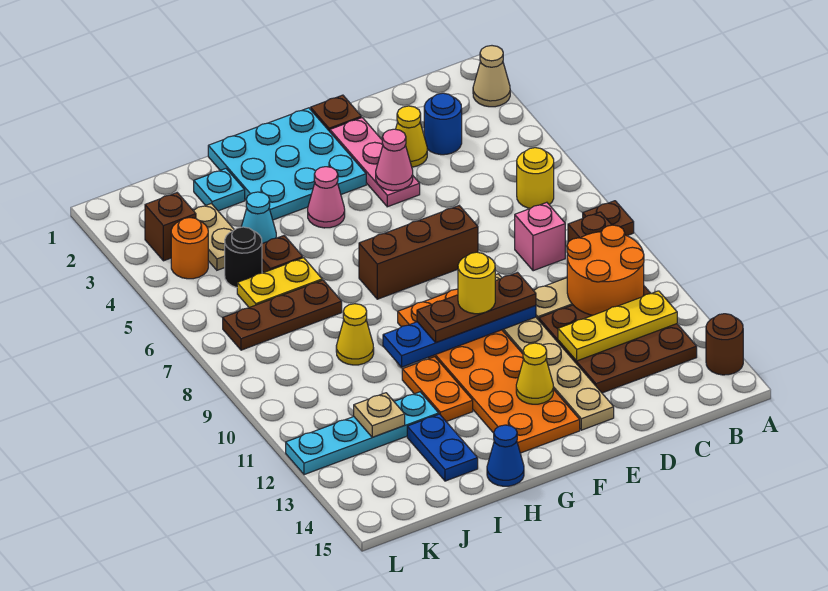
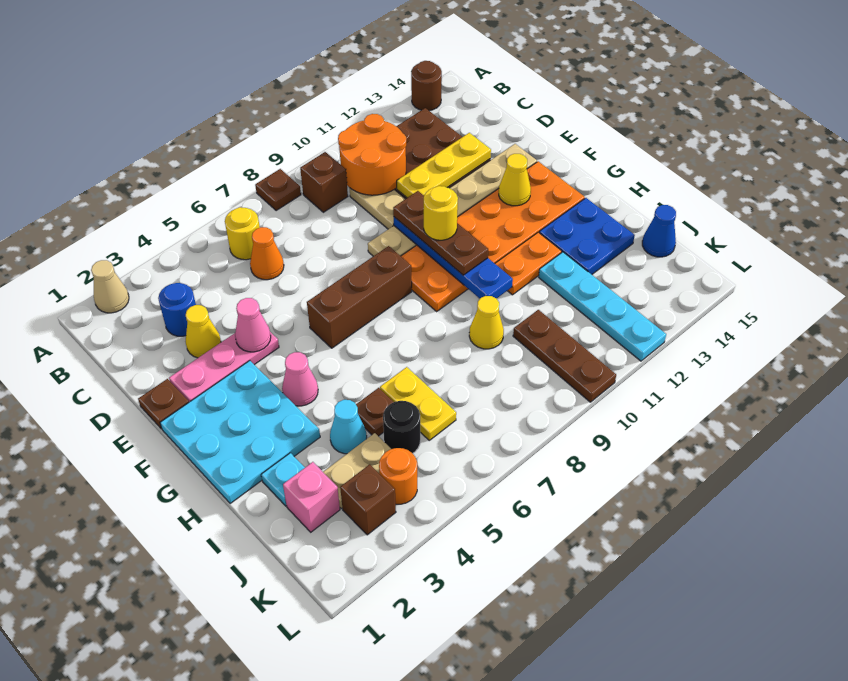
yellow 1x3 plate [558,291,677,361] -> yellow 1x3 plate turned to [397,133,491,198]
none -> orange 1x1 cone [250,227,284,280]
pink 1x1 brick [515,202,565,271] -> pink 1x1 brick moved to [283,462,340,532]
brown 1x3 brick [359,206,478,299] -> brown 1x3 brick turned to [307,246,412,348]
blue 1x1 cone [487,425,524,486] -> blue 1x1 cone moved to [642,205,676,257]
brown 1x3 plate [223,280,342,350] -> brown 1x3 plate moved to [513,310,616,402]
blue 1x2 plate [407,414,478,481] -> blue 2x2 plate [539,198,635,274]
tan 1x1 plate [354,393,405,437] -> none

